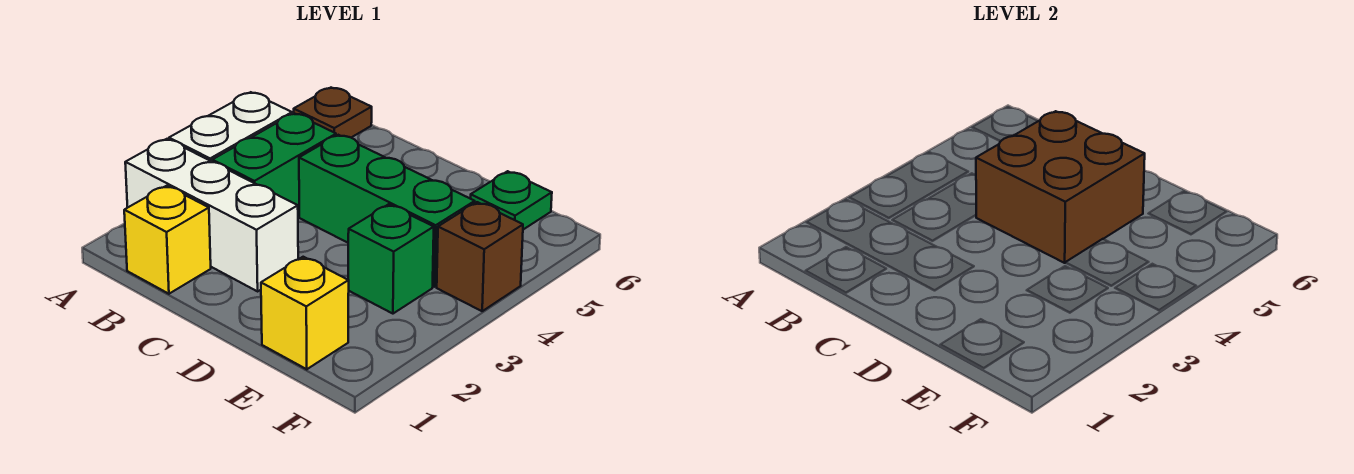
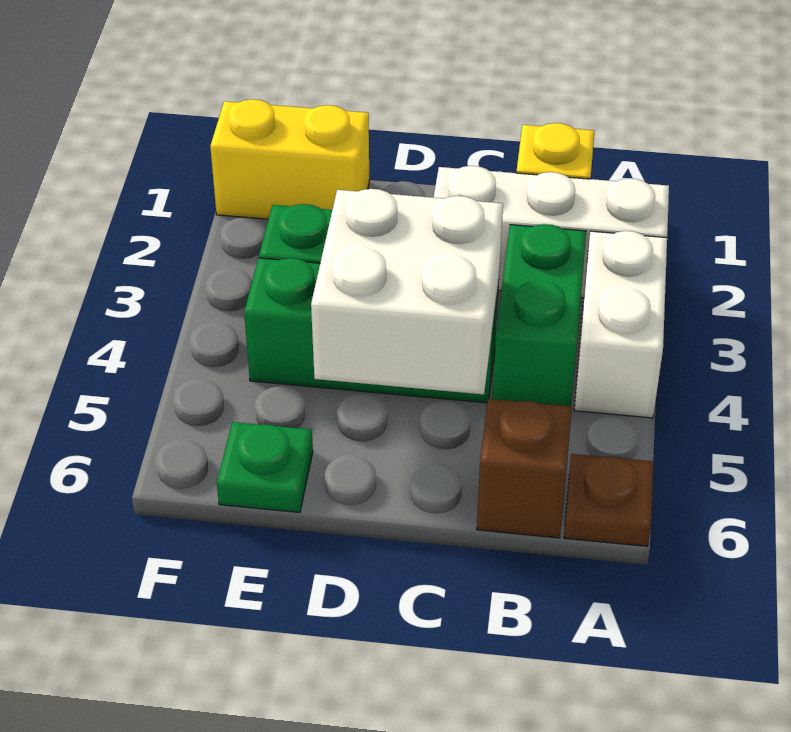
brown 2x2 brick [976,111,1145,263] -> white 2x2 brick [311,189,503,394]
yellow 1x1 brick [261,257,349,369] -> yellow 1x2 brick [210,99,369,219]
brown 1x1 brick [437,202,523,311] -> brown 1x1 brick moved to [477,399,572,538]

